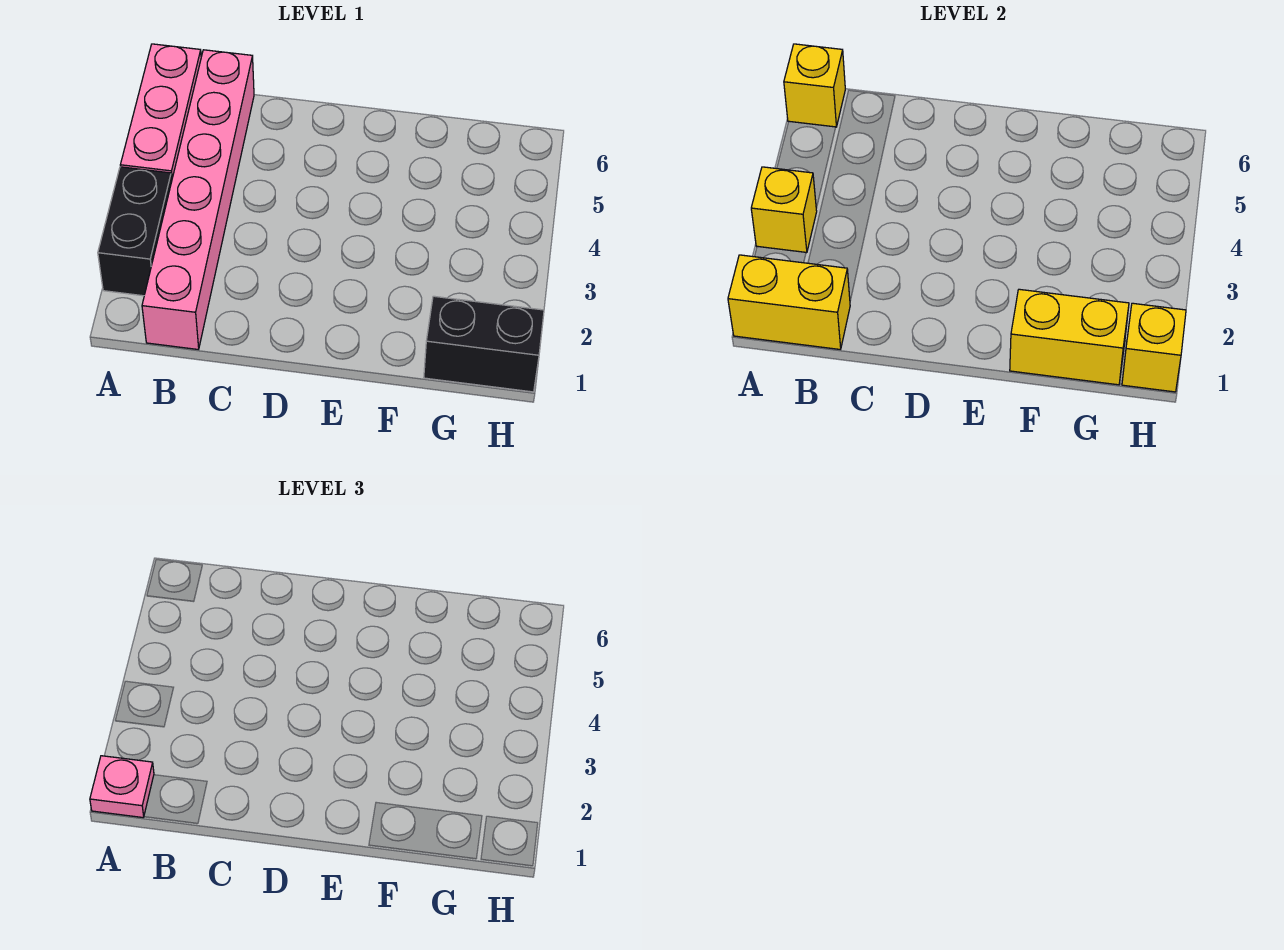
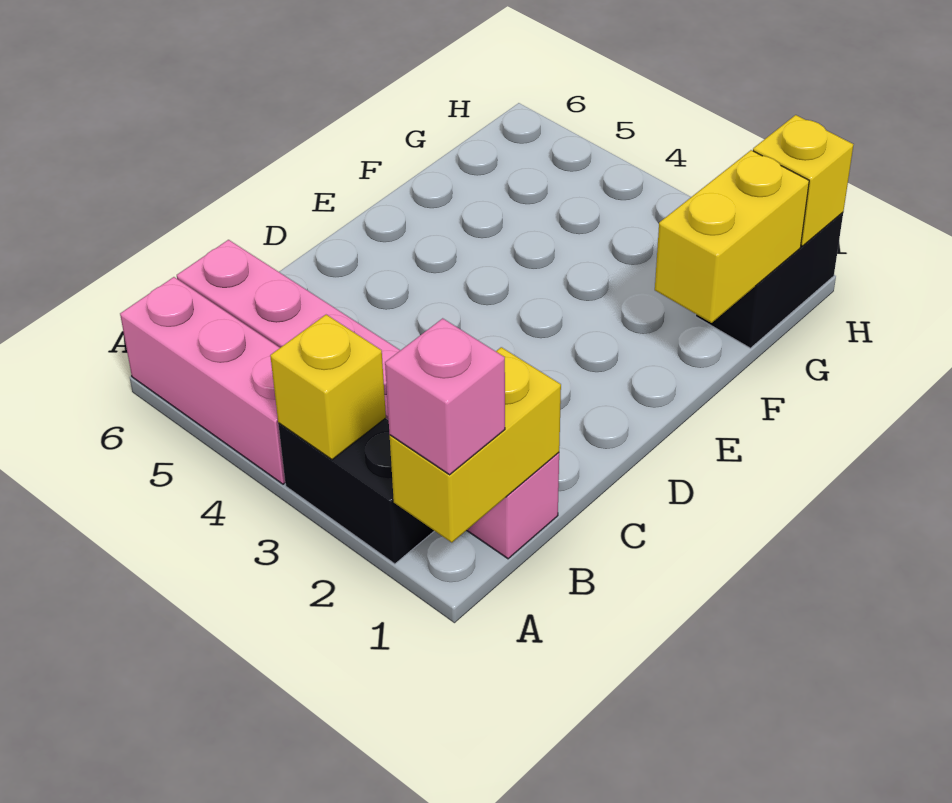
pink 1x1 plate [90,756,154,818] -> pink 1x1 brick [385,318,505,475]
yellow 1x1 brick [784,44,845,127] -> none

